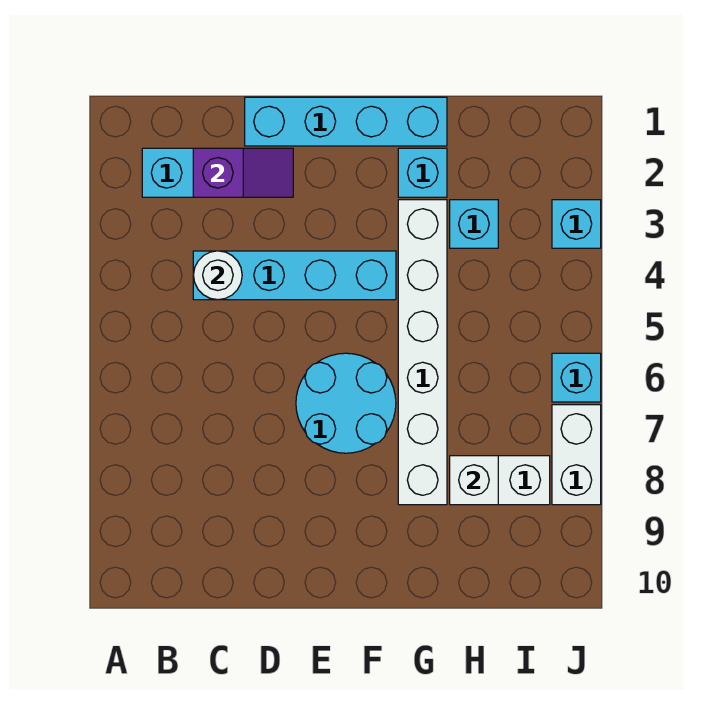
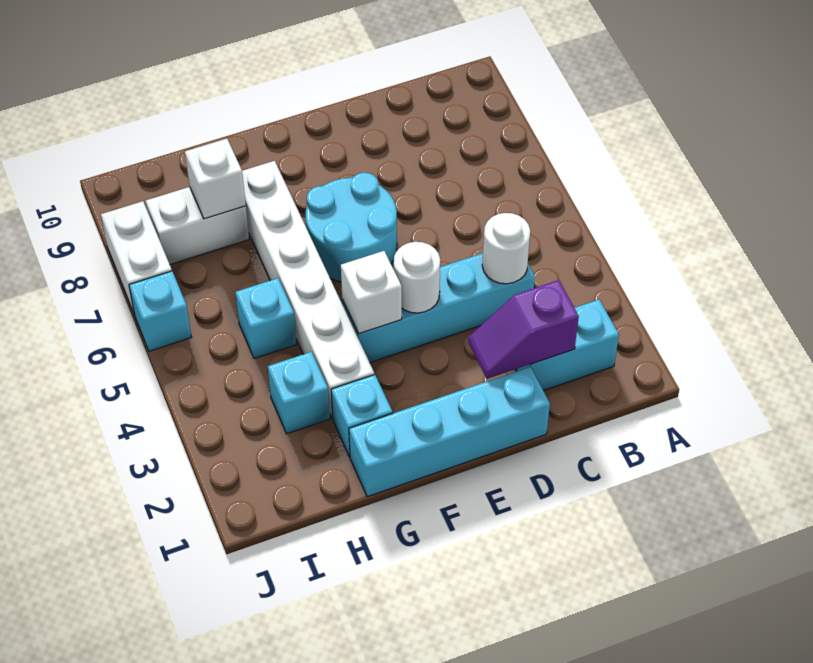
none -> white 1x1 round brick [394,242,440,313]
none -> white 1x1 brick [341,251,402,334]
cyan 1x1 brick [552,200,601,248] -> cyan 1x1 brick moved to [235,278,296,359]

